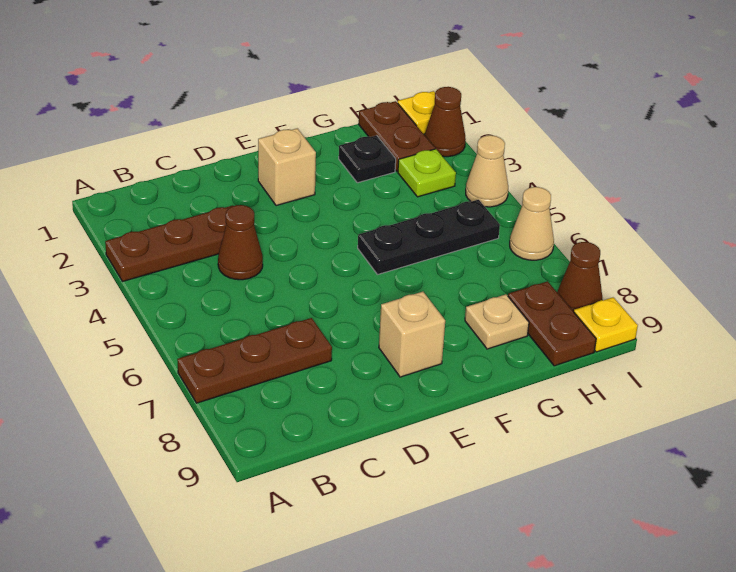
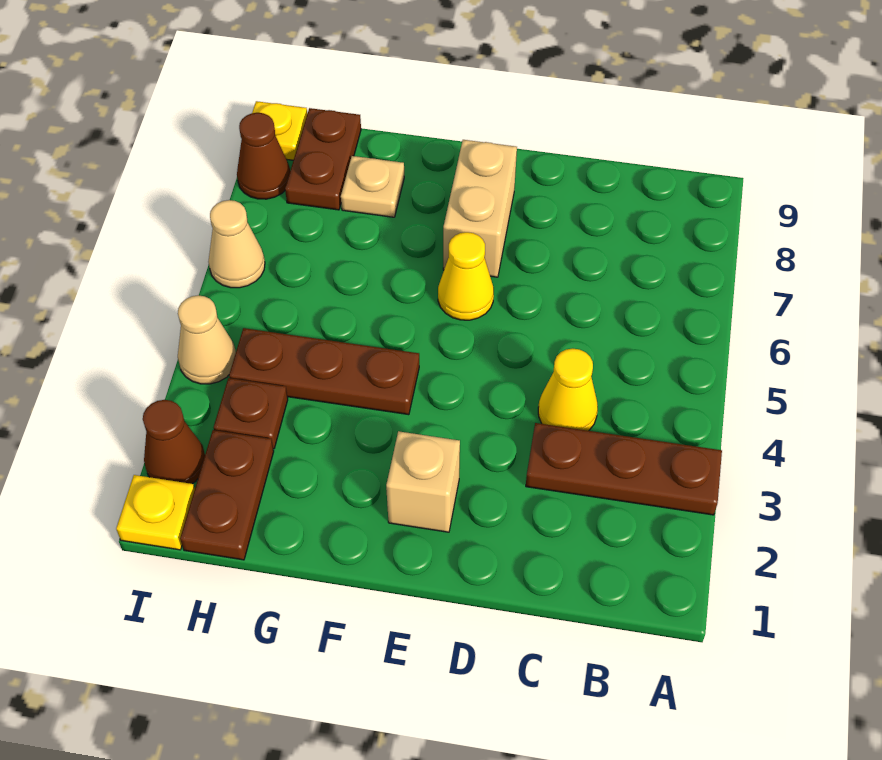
brown 1x3 plate [177,318,332,403] -> brown 1x3 plate moved to [229,328,419,415]
brown 1x1 cone [218,205,263,280] -> yellow 1x1 cone [538,348,598,431]
none -> yellow 1x1 cone [438,232,494,320]
tan 1x1 brick [379,292,445,377] -> tan 1x2 brick [443,140,517,277]
black 1x3 plate [358,200,500,274] -> none
black 1x1 plate [339,135,396,183] -> none
lime 1x1 plate [398,149,456,197] -> brown 1x1 plate [214,378,288,449]

